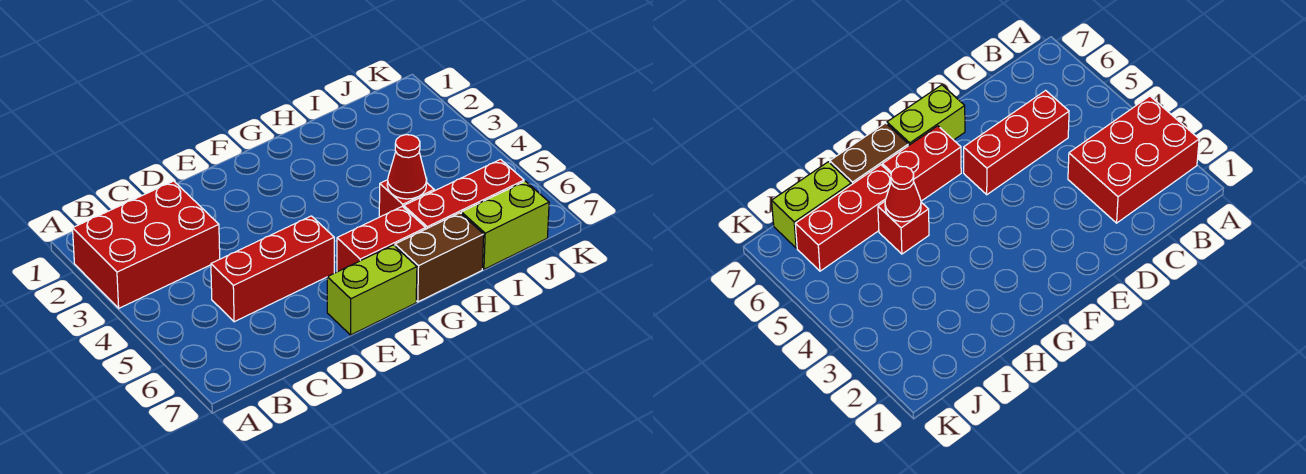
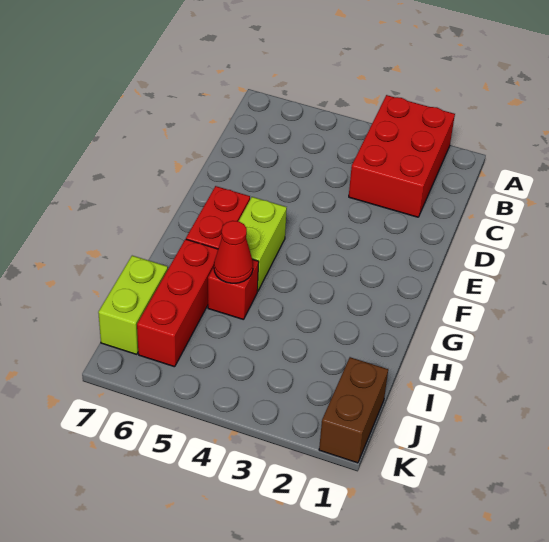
red 1x3 brick [211,216,334,322] -> none
lime 1x2 brick [327,245,417,335] -> lime 1x2 brick moved to [239,197,287,291]
brown 1x2 brick [395,213,484,302] -> brown 1x2 brick moved to [319,357,388,463]

